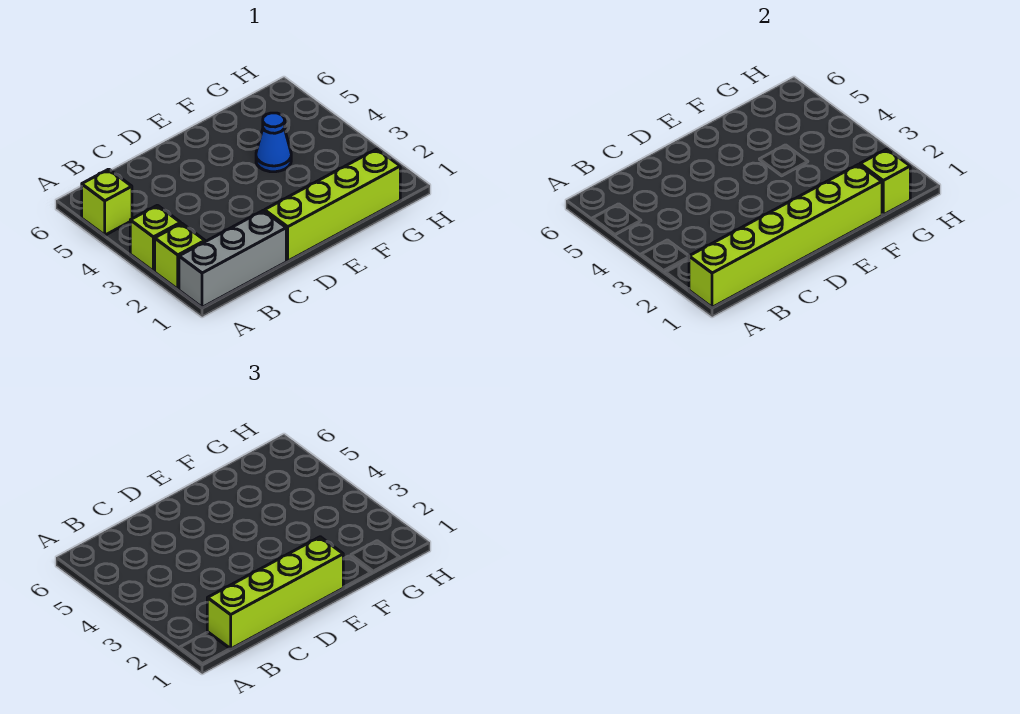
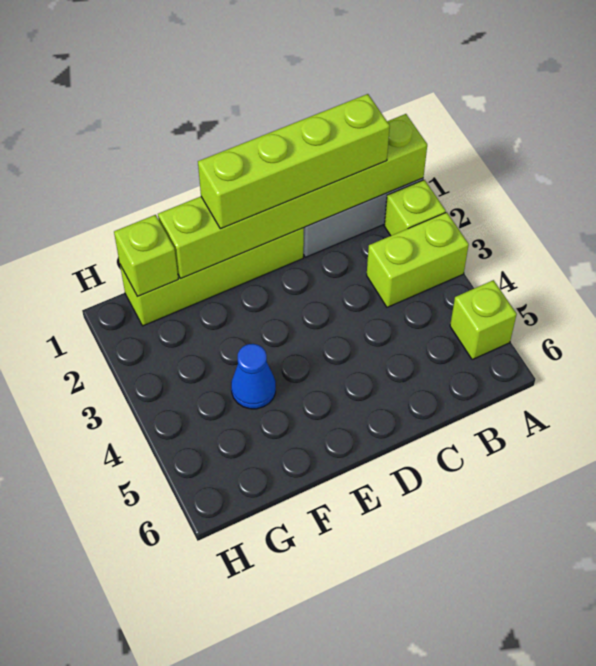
lime 1x1 brick [130,205,181,271] -> lime 1x2 brick [367,212,469,307]

